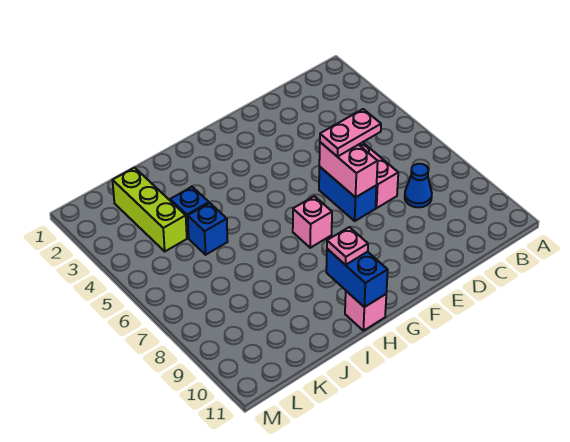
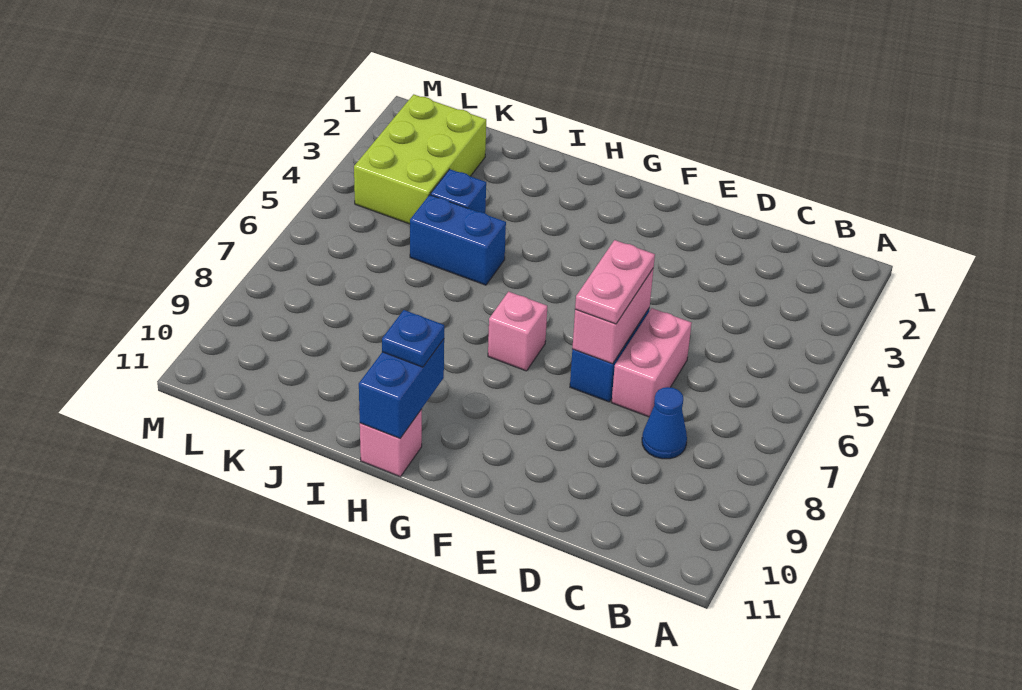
pink 1x2 plate [320,109,381,157] -> pink 1x2 plate turned to [575,240,655,324]
pink 1x1 plate [327,227,368,265] -> blue 1x1 plate [382,310,444,367]
blue 1x1 brick [188,203,228,255] -> blue 1x2 brick [410,195,506,285]
lime 1x3 brick [113,168,187,251] -> lime 2x3 brick [354,94,486,224]

